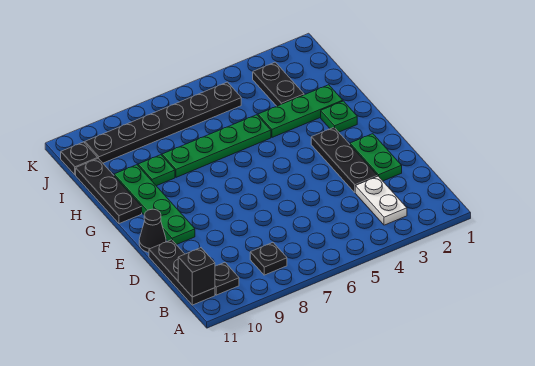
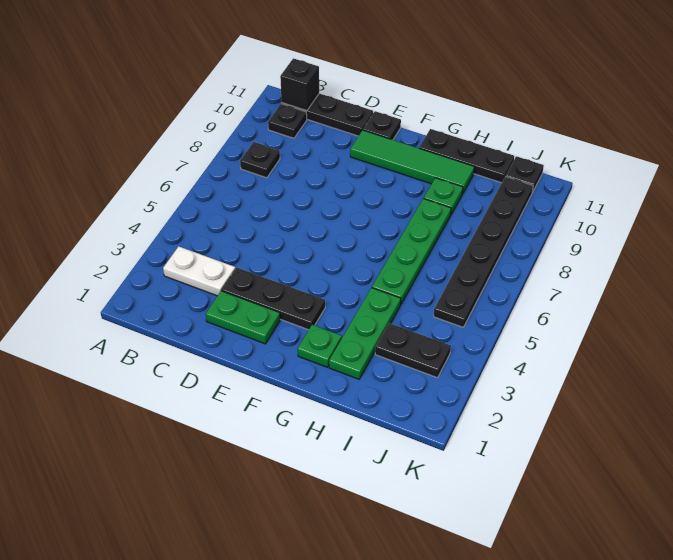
green 1x4 plate [114,165,195,245] -> green 1x4 tile [350,130,474,194]
black 1x1 cone [139,209,166,252] -> black 1x1 plate [363,111,401,140]

